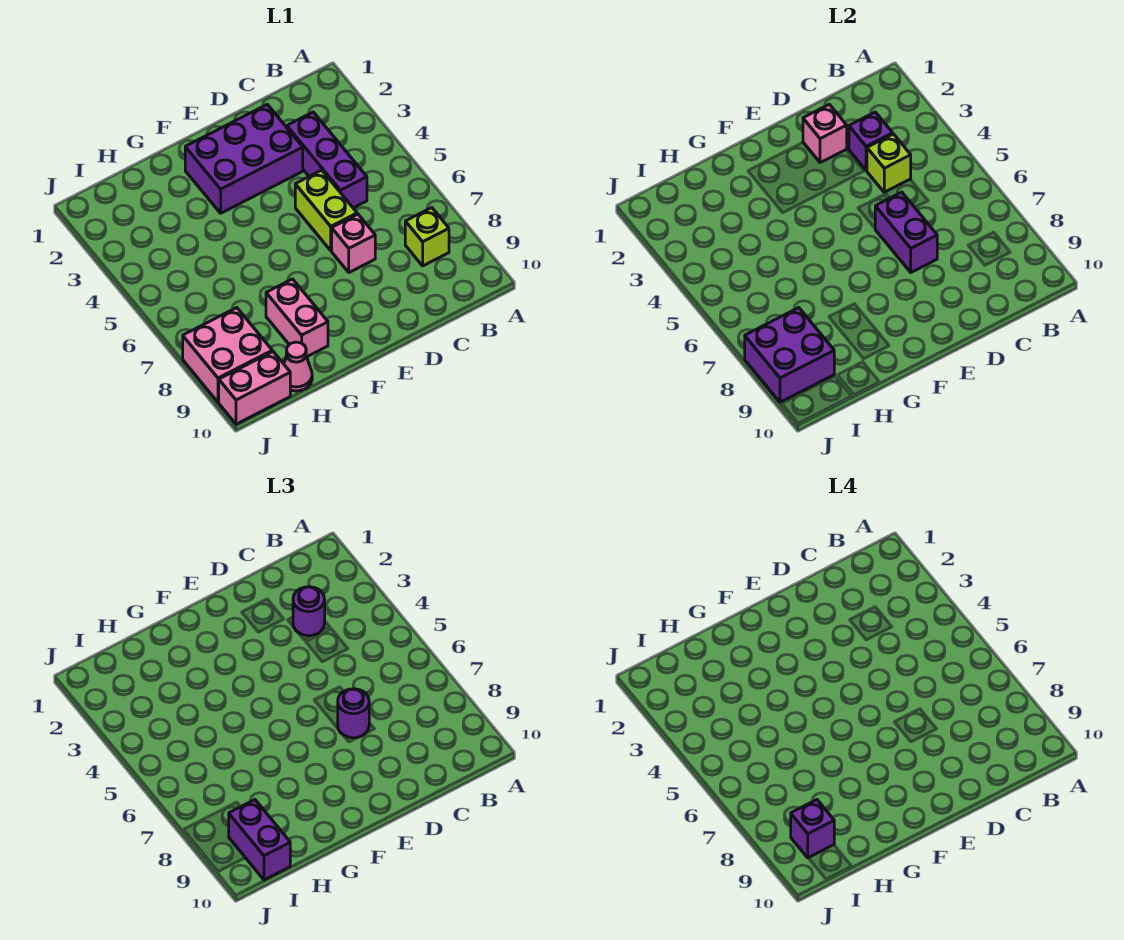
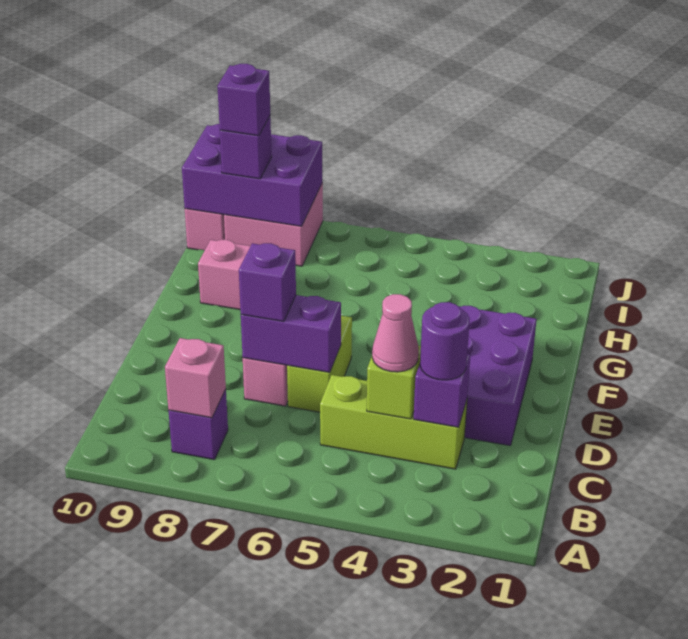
lime 1x1 brick [405,208,449,266] -> purple 1x1 brick [169,389,228,460]
purple 1x3 brick [287,112,367,208] -> lime 1x3 brick [320,375,467,469]
pink 1x1 brick [803,104,847,163] -> pink 1x1 brick moved to [165,338,226,418]
lime 1x2 brick [295,170,357,250] -> lime 1x2 brick turned to [287,316,352,412]
purple 1x1 round brick [338,689,369,738] -> purple 1x1 brick [239,243,296,322]
pink 1x1 cone [284,342,312,391] -> pink 1x1 cone moved to [372,294,419,372]
purple 2x2 brick [745,308,834,402] -> purple 2x3 brick [182,124,322,226]
purple 1x2 brick [229,800,290,880] -> purple 1x1 brick [220,116,272,179]

